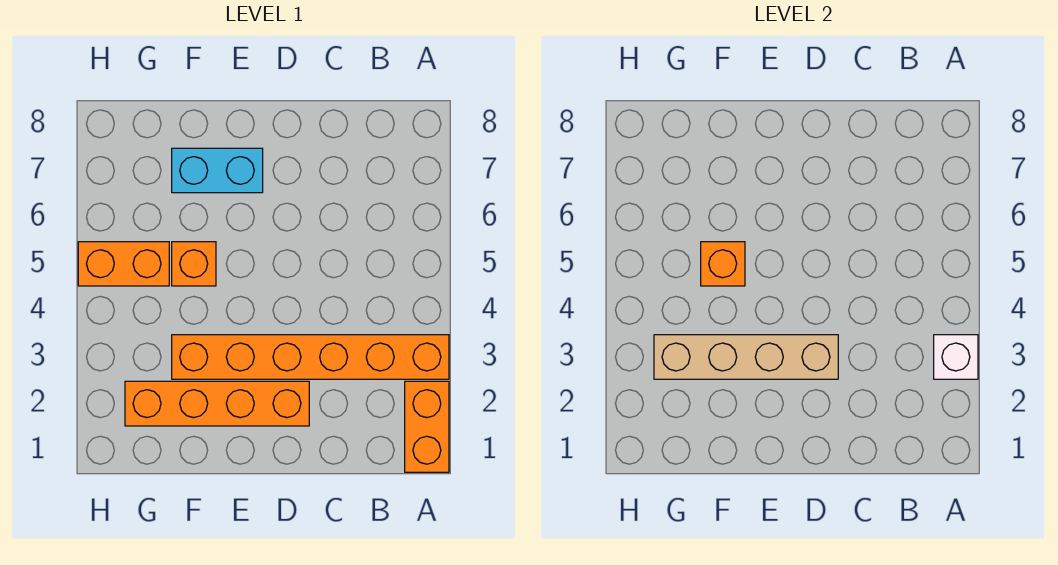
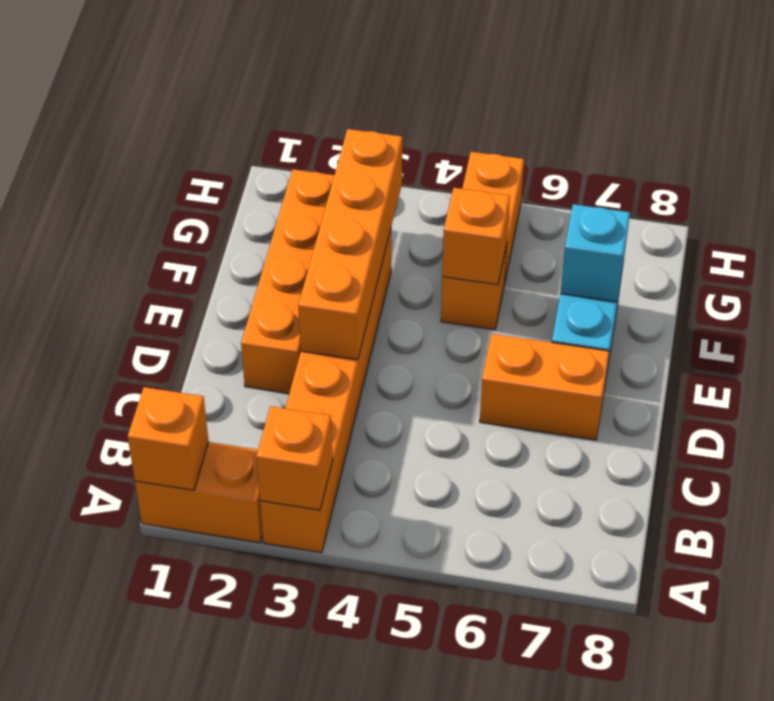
none -> orange 1x1 brick [128,387,209,490]
white 1x1 brick [934,335,978,379] -> orange 1x1 brick [256,406,333,510]
tan 1x4 brick [654,335,838,379] -> orange 1x4 brick [298,129,402,360]
none -> orange 1x2 brick [480,334,609,440]
none -> cyan 1x1 brick [560,204,630,302]

